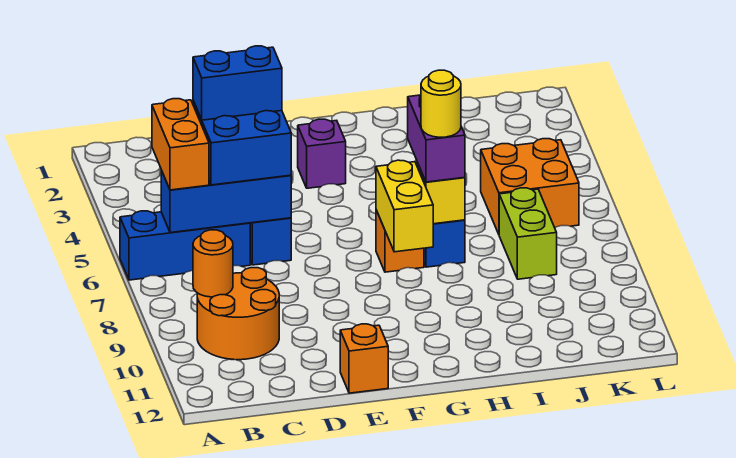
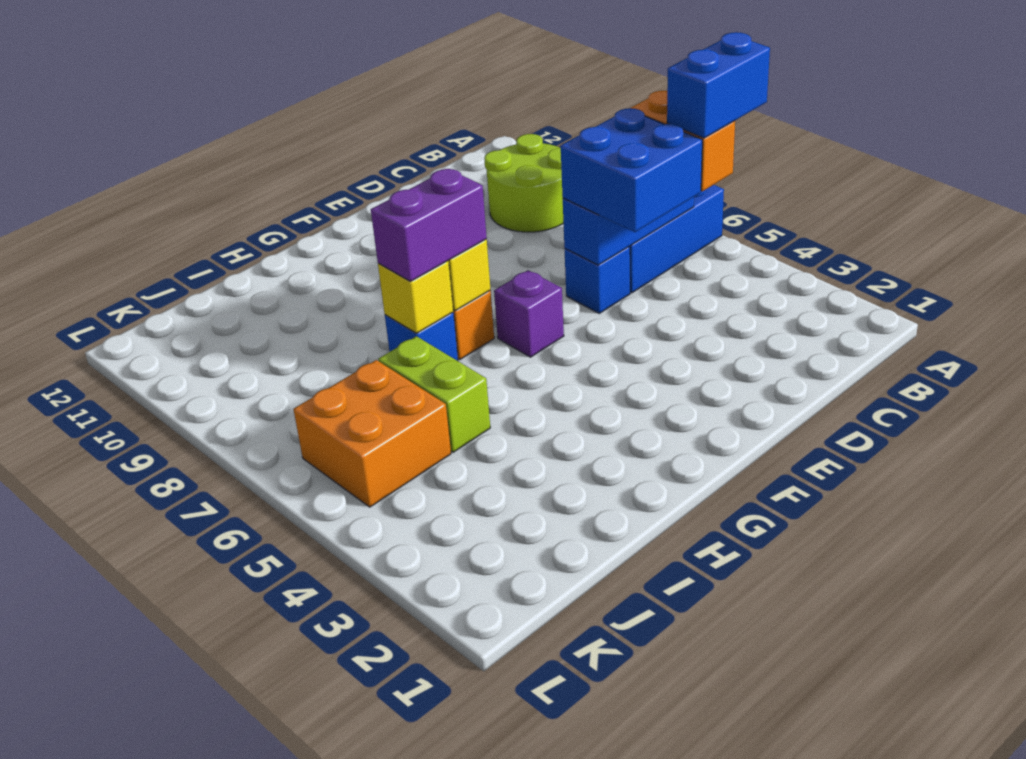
orange 2x2 round brick [197,268,279,360] -> lime 2x2 round brick [484,134,563,232]
orange 1x1 round brick [193,230,233,297] -> none
blue 1x2 brick [193,46,282,120] -> blue 1x2 brick moved to [667,32,770,138]
orange 1x1 brick [340,324,388,393] -> none
purple 1x1 brick [298,119,346,188] -> purple 1x1 brick moved to [494,270,564,357]
purple 1x2 brick [408,95,465,182] -> purple 1x2 brick turned to [371,169,487,281]
yellow 1x1 round brick [421,70,461,137] -> none
lime 1x2 brick [499,188,557,279] -> lime 1x2 brick moved to [378,336,490,452]

